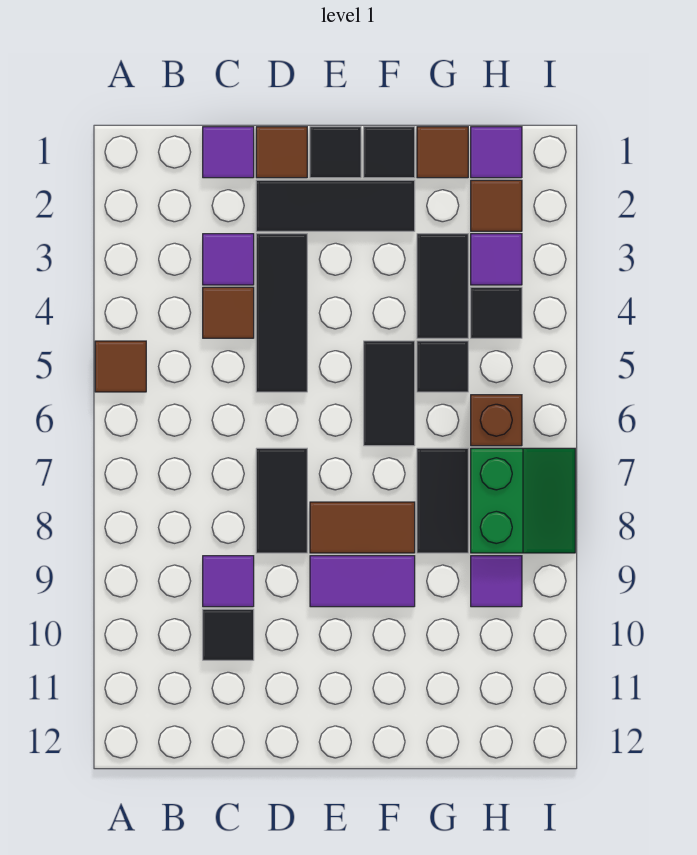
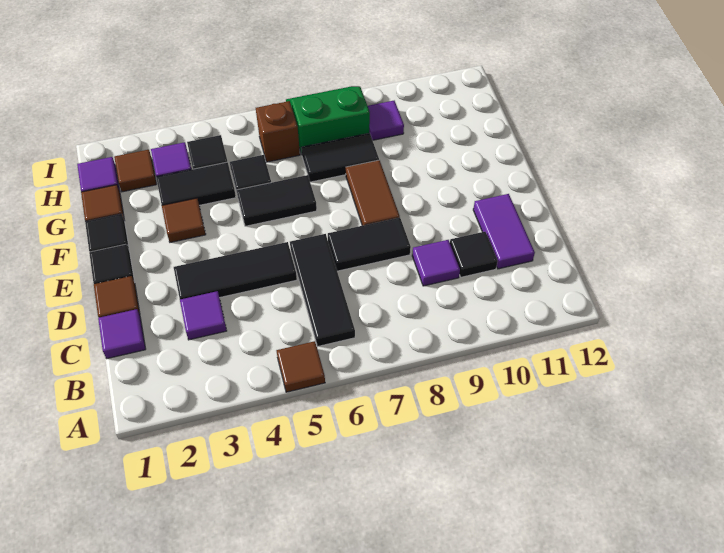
brown 1x1 tile [203,287,254,338] -> brown 1x1 tile moved to [162,198,206,242]
black 1x3 tile [256,180,415,231] -> black 1x3 tile moved to [290,234,355,347]
purple 1x2 tile [310,556,415,607] -> purple 1x2 tile moved to [473,194,535,269]

